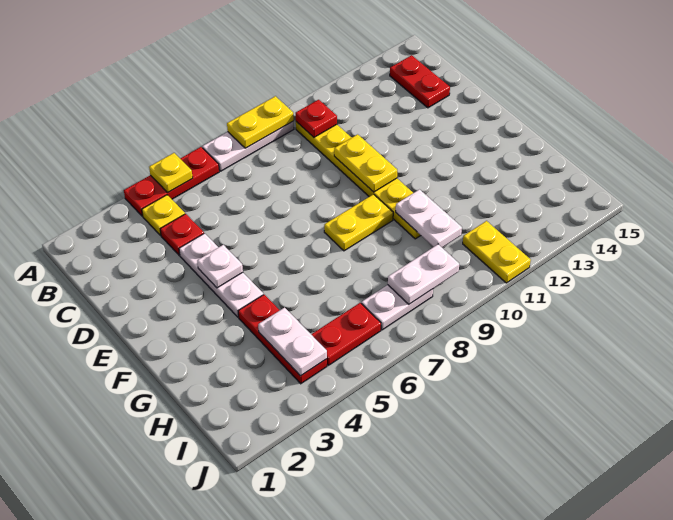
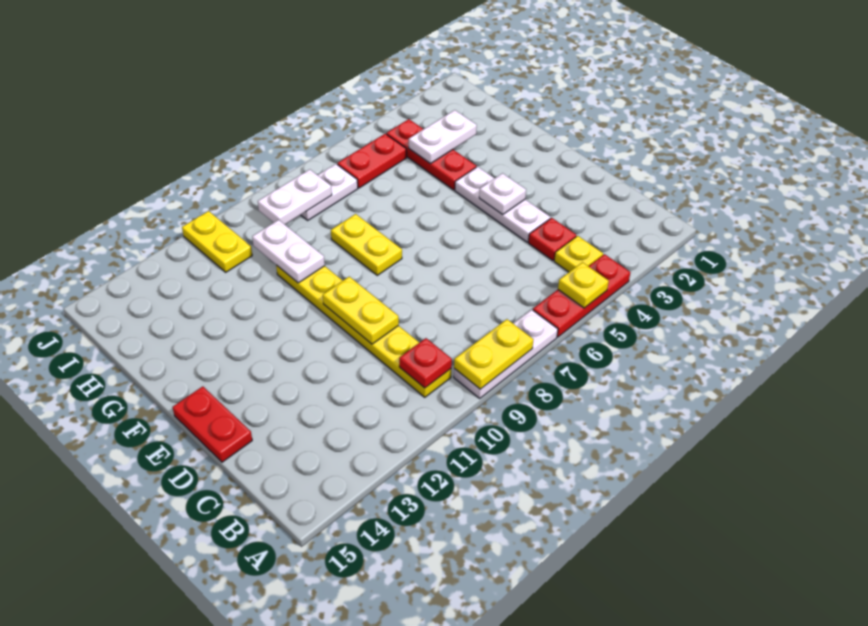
red 1x2 plate [390,55,450,108] -> red 1x2 plate moved to [172,386,252,462]
yellow 1x2 plate [324,194,393,251] -> yellow 1x2 plate turned to [331,214,402,275]
white 1x2 plate [258,308,327,376] -> white 1x2 plate turned to [409,110,477,164]

